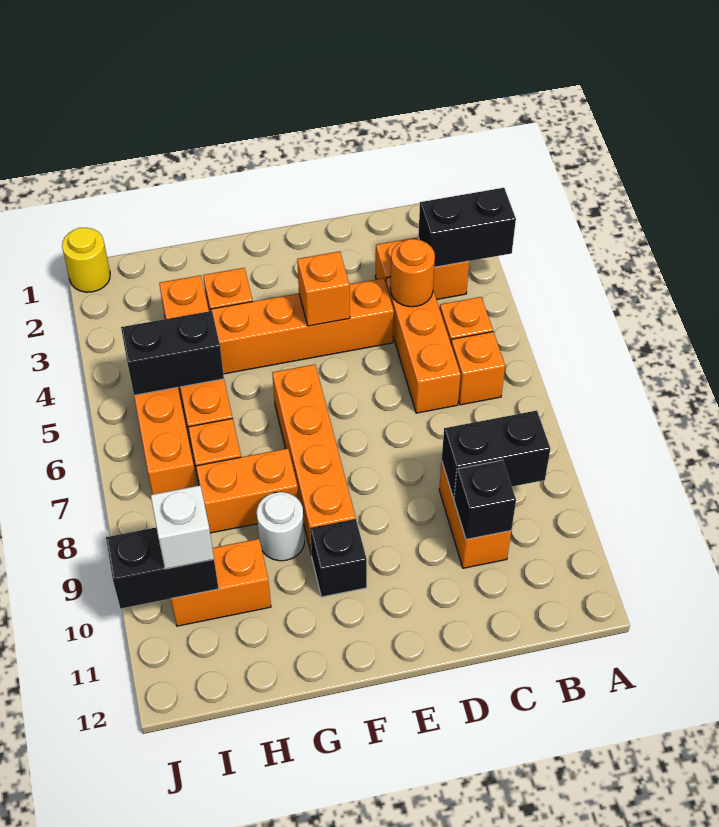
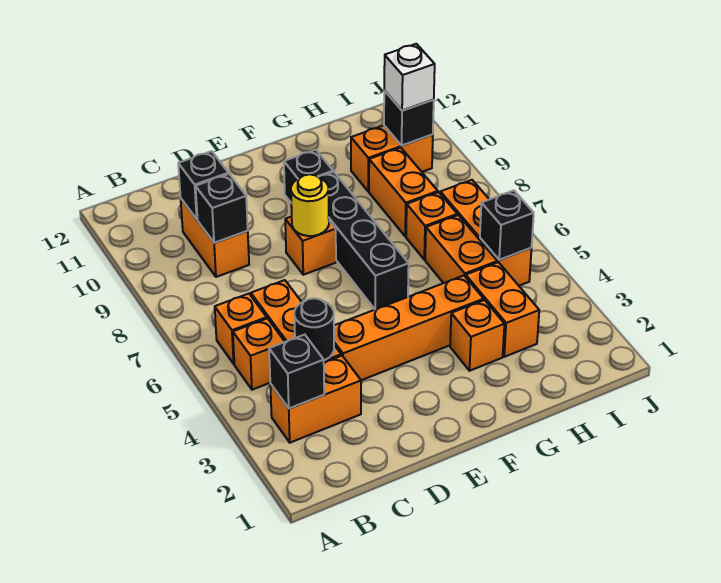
black 1x2 brick [418,188,516,267] -> black 1x1 brick [269,335,324,408]
black 1x2 brick [442,411,550,498] -> black 1x1 brick [196,174,248,243]
orange 1x1 round brick [390,239,435,307] -> black 1x1 round brick [294,298,334,360]
orange 1x1 brick [297,251,350,326] -> orange 1x1 brick moved to [285,216,336,275]
orange 1x4 brick [272,364,356,555] -> black 1x4 brick [319,172,409,309]
orange 1x2 brick [196,448,298,533] -> orange 1x2 brick turned to [369,148,438,236]
white 1x1 round brick [257,492,305,561] -> none
black 1x2 brick [121,311,224,395] -> black 1x1 brick [480,191,534,260]
black 1x2 brick [106,527,219,608] -> black 1x1 brick [384,91,434,145]
yellow 1x1 round brick [62,228,110,292] -> yellow 1x1 round brick moved to [291,174,329,236]

